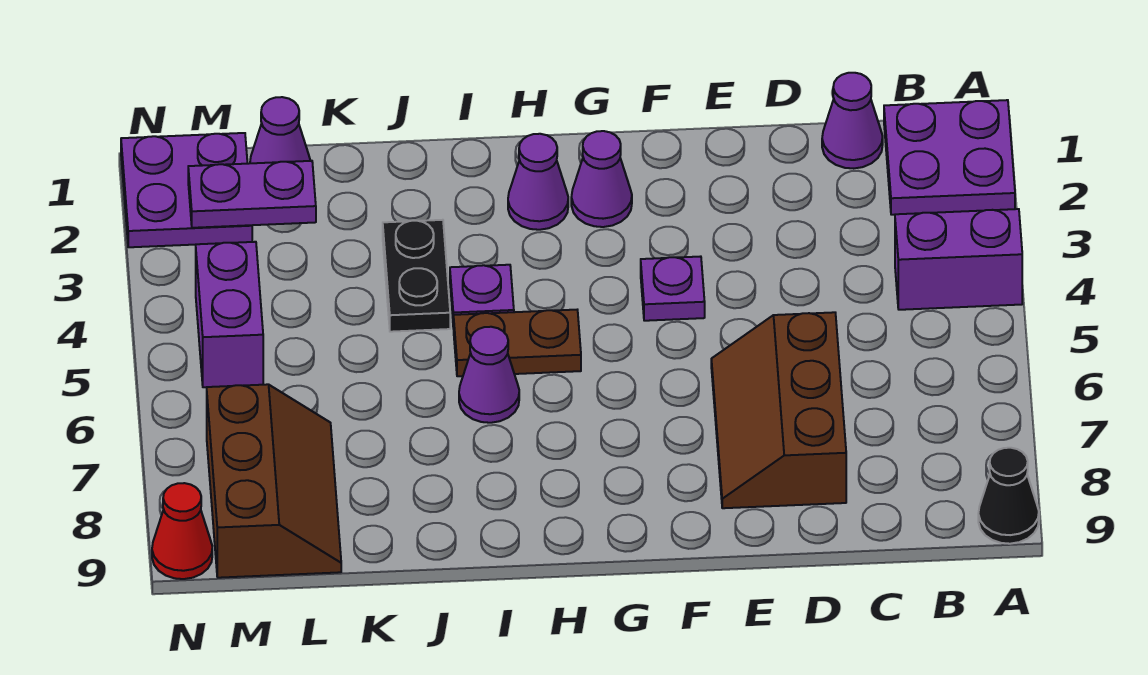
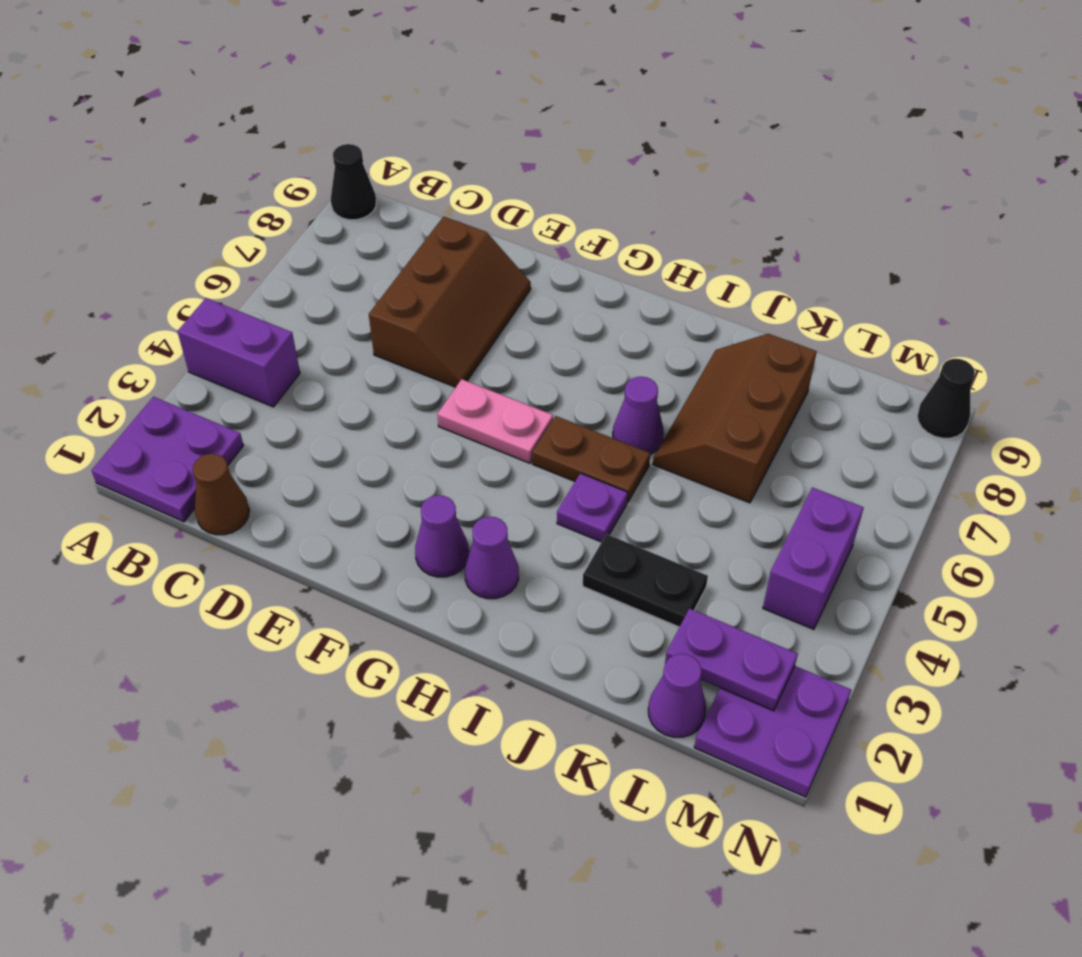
purple 1x1 cone [822,73,883,169] -> brown 1x1 cone [193,454,249,535]
purple 1x1 plate [641,256,705,321] -> none
none -> pink 1x2 plate [437,379,553,463]
black 1x2 plate [383,220,450,332] -> black 1x2 plate turned to [583,534,708,627]
brown 2x3 slope [207,384,341,578] -> brown 2x3 slope moved to [653,334,817,503]
red 1x1 cone [152,483,212,579] -> black 1x1 cone [917,359,975,438]

